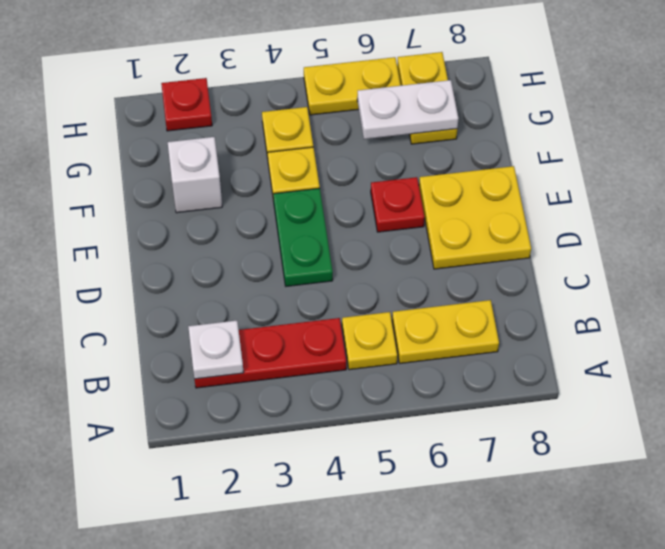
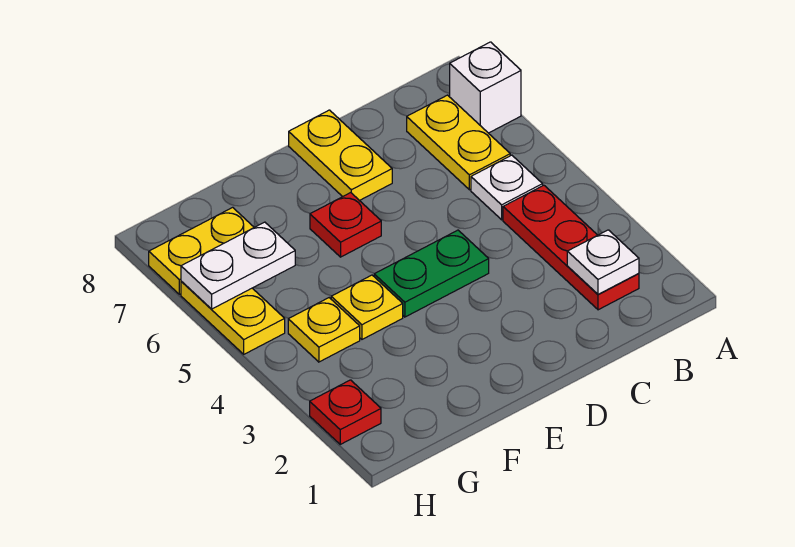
yellow 1x1 plate [342,312,397,370] -> white 1x1 plate [471,155,543,220]
yellow 2x2 plate [419,166,531,269] -> yellow 1x2 plate [289,110,392,201]
white 1x1 brick [168,137,222,213] -> white 1x1 brick moved to [450,42,521,133]
white 1x2 plate [357,80,458,139] -> white 1x2 plate turned to [181,222,295,309]

